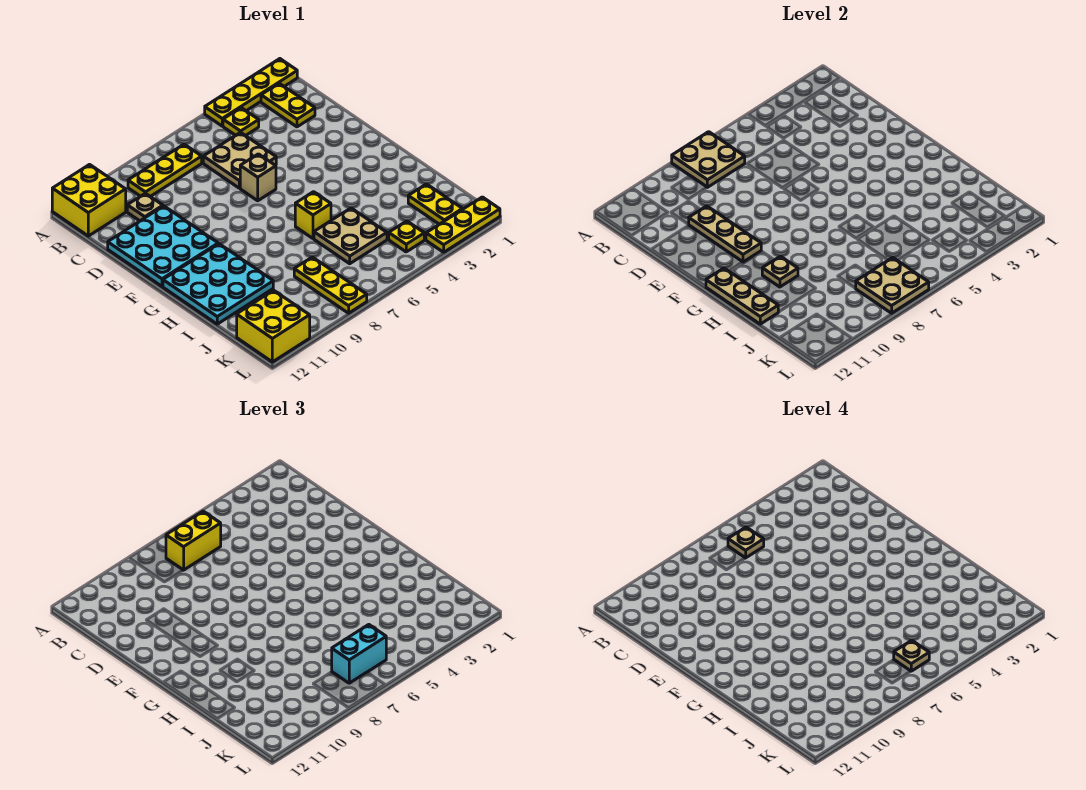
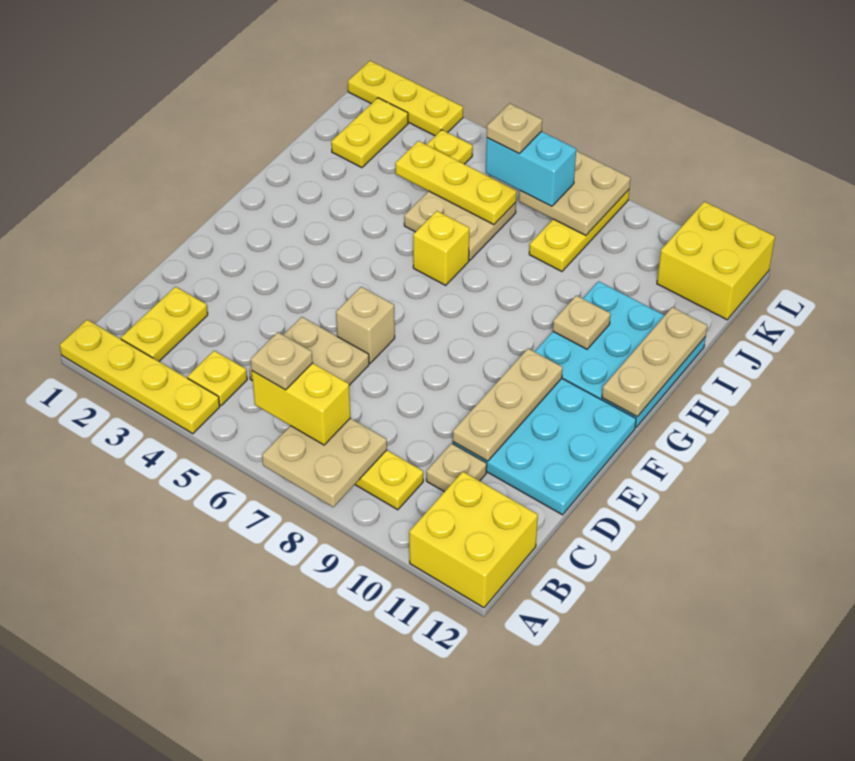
none -> yellow 1x3 plate [395,141,517,225]

